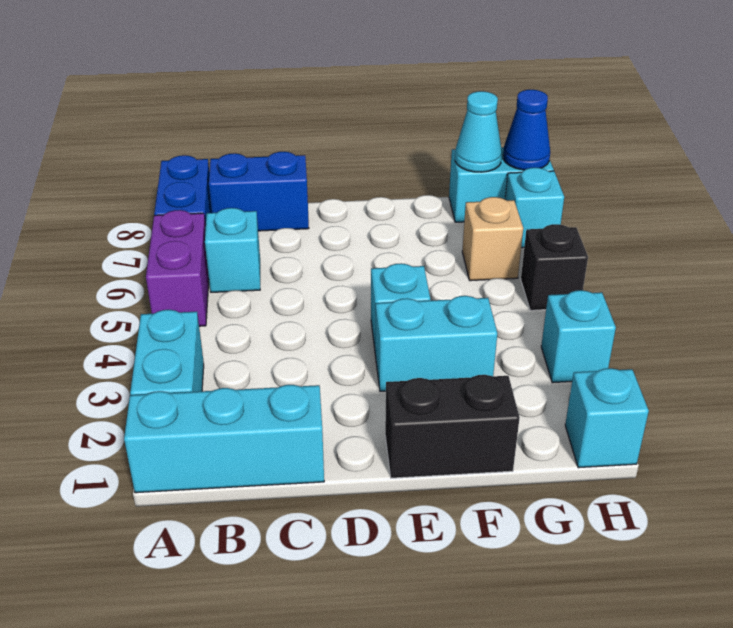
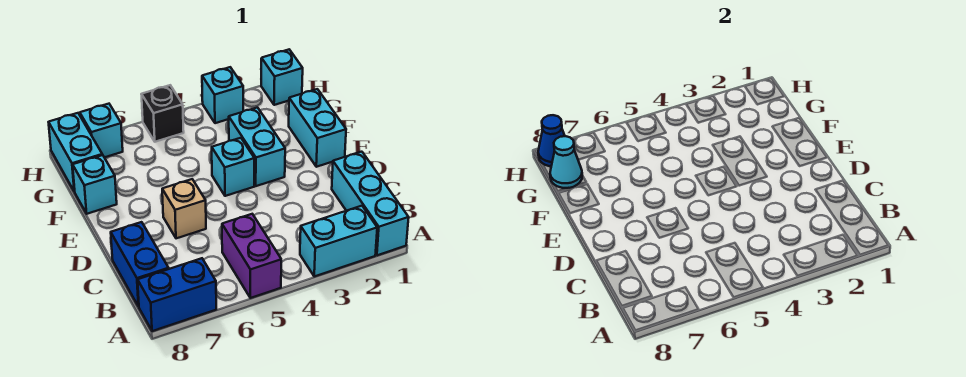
purple 1x2 brick [146,210,209,326] -> purple 1x2 brick turned to [222,214,281,298]
cyan 1x1 brick [205,208,260,292] -> cyan 1x1 brick moved to [73,155,117,214]
black 1x2 brick [385,375,520,478] -> cyan 1x2 brick [289,89,346,167]
tan 1x1 brick [462,197,523,281] -> tan 1x1 brick moved to [162,179,206,238]

